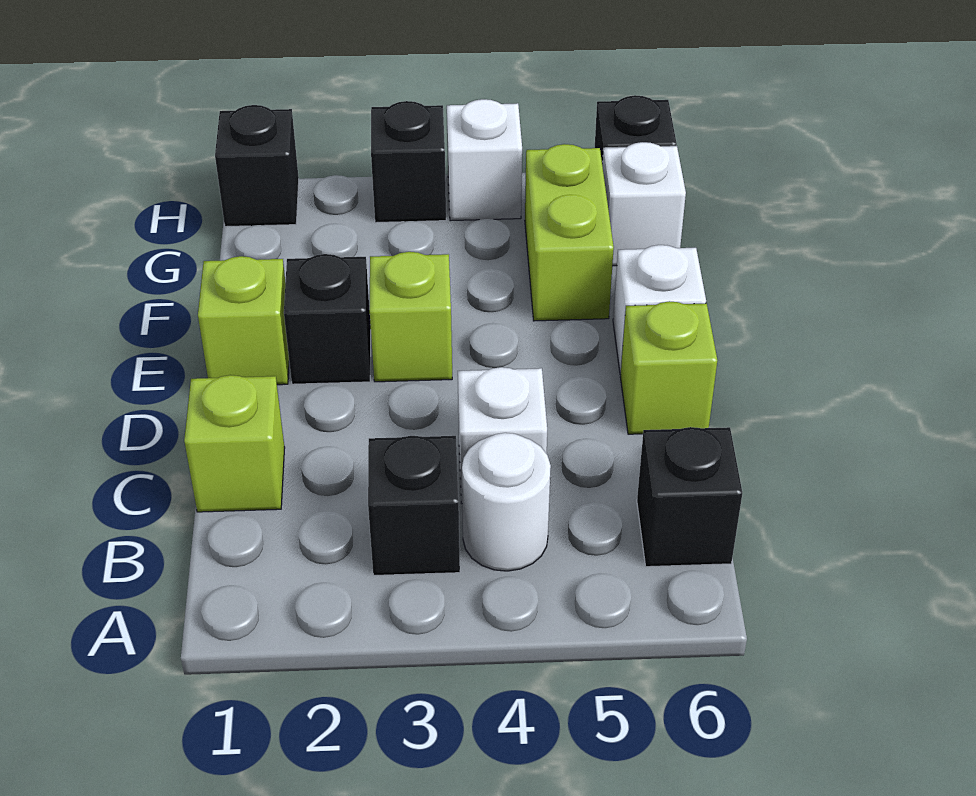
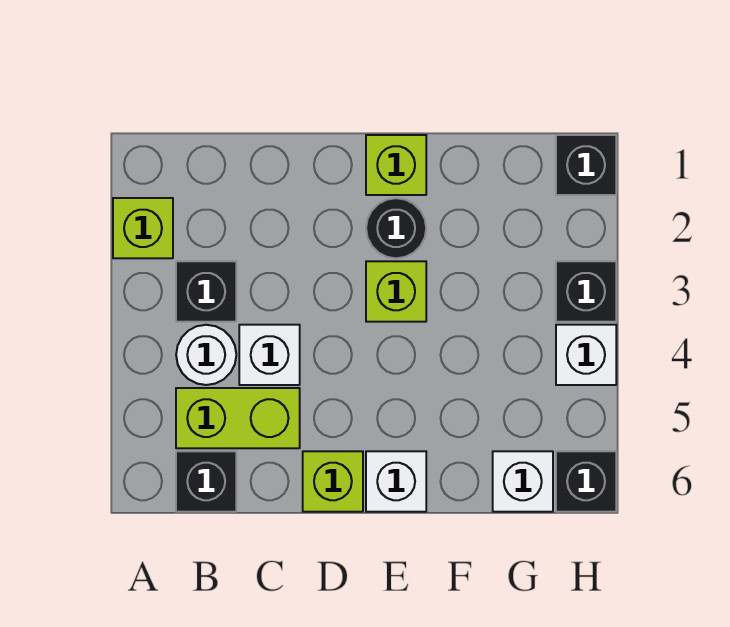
lime 1x1 brick [184,375,285,512] -> lime 1x1 brick moved to [113,198,173,258]
black 1x1 brick [284,254,371,384] -> black 1x1 round brick [366,198,426,258]
lime 1x2 brick [525,144,614,321] -> lime 1x2 brick moved to [176,388,300,448]

